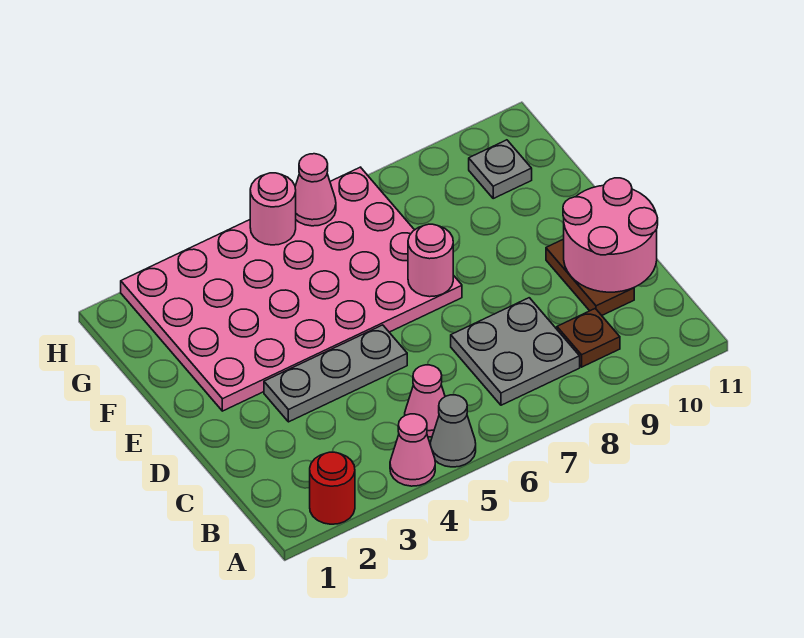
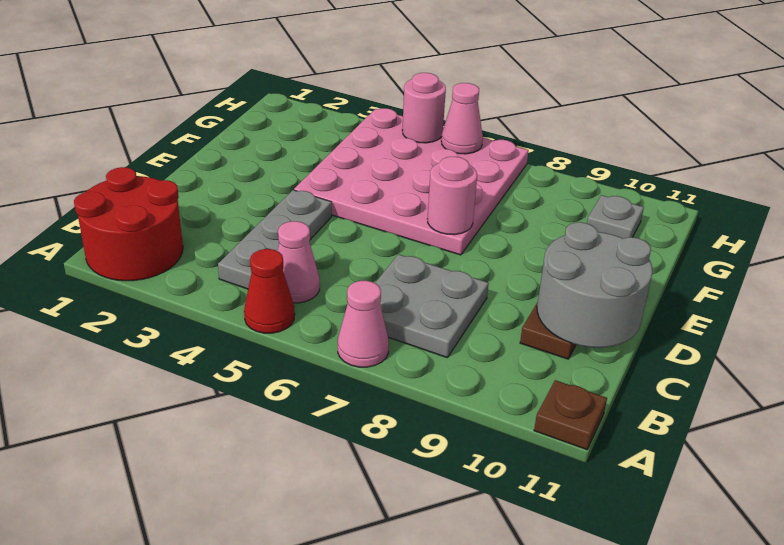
red 1x1 round brick [310,452,355,524] -> red 2x2 round brick [74,167,183,281]
pink 1x1 cone [390,414,435,486] -> pink 1x1 cone moved to [338,281,389,367]
grey 1x1 cone [430,395,476,467] -> red 1x1 cone [244,249,295,333]
brown 1x1 plate [557,309,620,367] -> brown 1x1 plate moved to [534,380,607,450]
pink 2x2 round brick [563,178,658,292] -> grey 2x2 round brick [537,222,652,348]
grey 1x3 plate [264,325,407,422] -> grey 1x3 plate turned to [218,190,332,289]
pink 4x6 plate [121,167,462,411] -> pink 4x4 plate [294,108,529,255]

